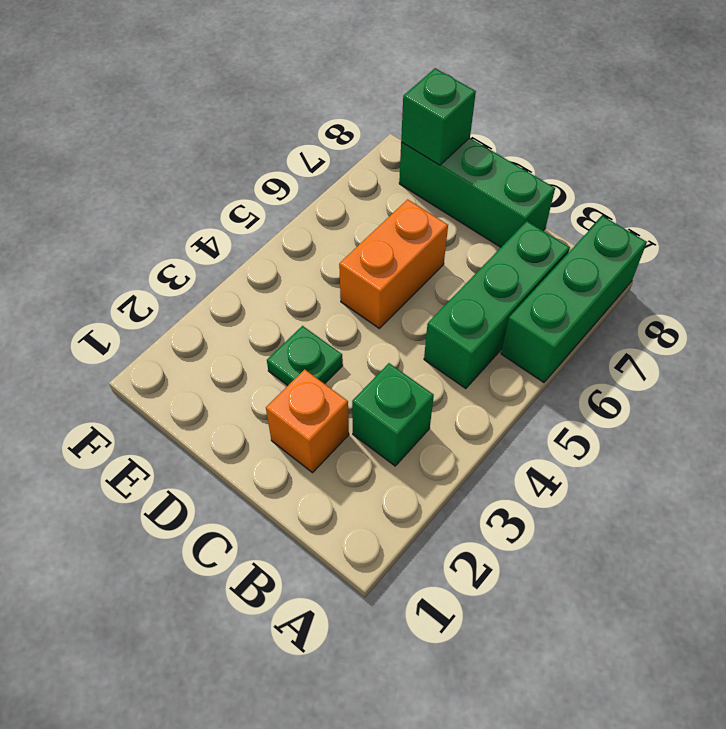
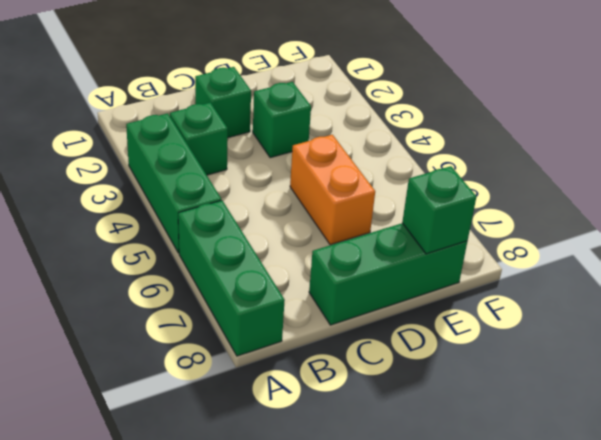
green 1x3 brick [424,221,570,389] -> green 1x3 brick moved to [126,113,221,253]
orange 1x1 brick [266,369,349,473] -> green 1x1 brick [195,67,251,138]
green 1x1 plate [267,326,343,385] -> green 1x1 brick [253,82,311,158]

